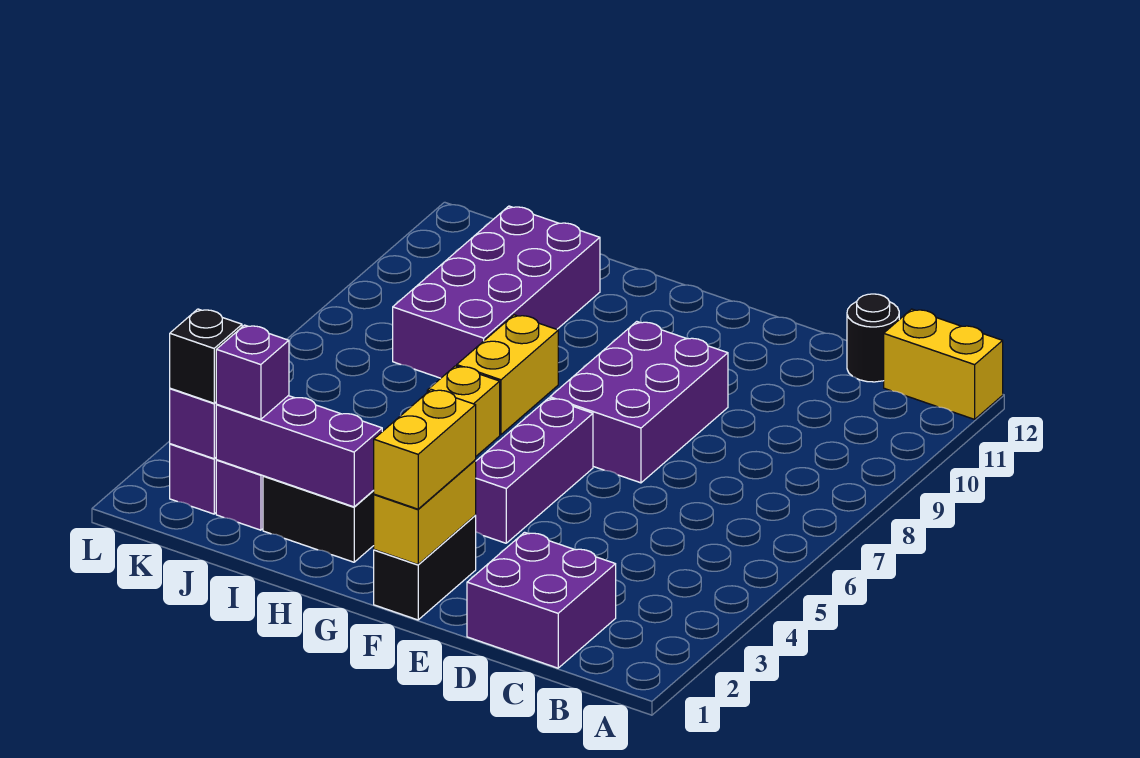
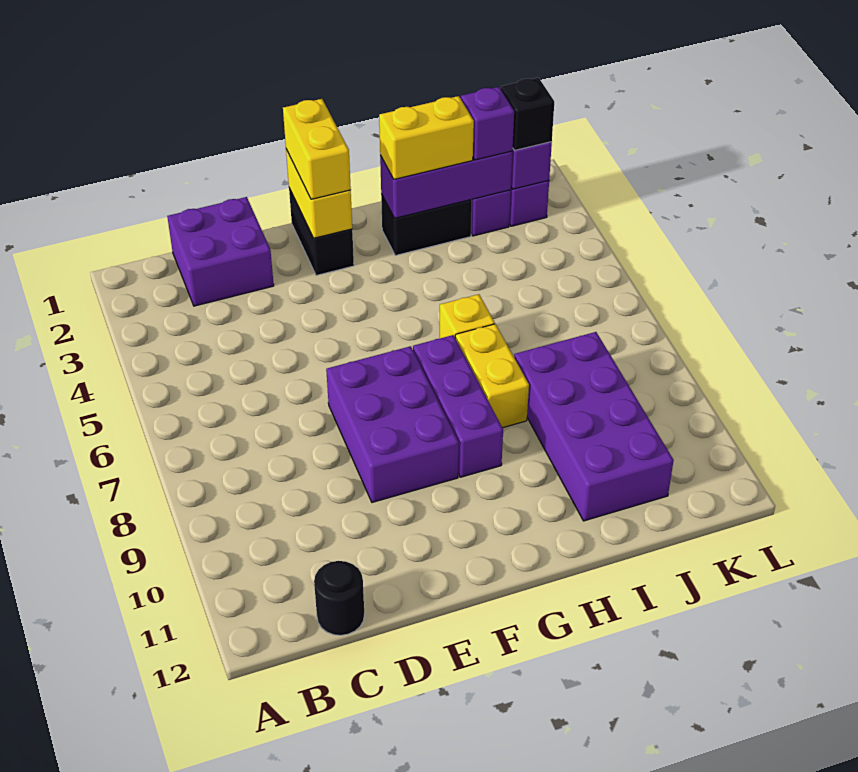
yellow 1x2 brick [884,309,1003,419] -> yellow 1x2 brick moved to [379,96,474,179]
purple 1x3 brick [475,398,593,543] -> purple 1x3 brick moved to [413,335,503,477]

